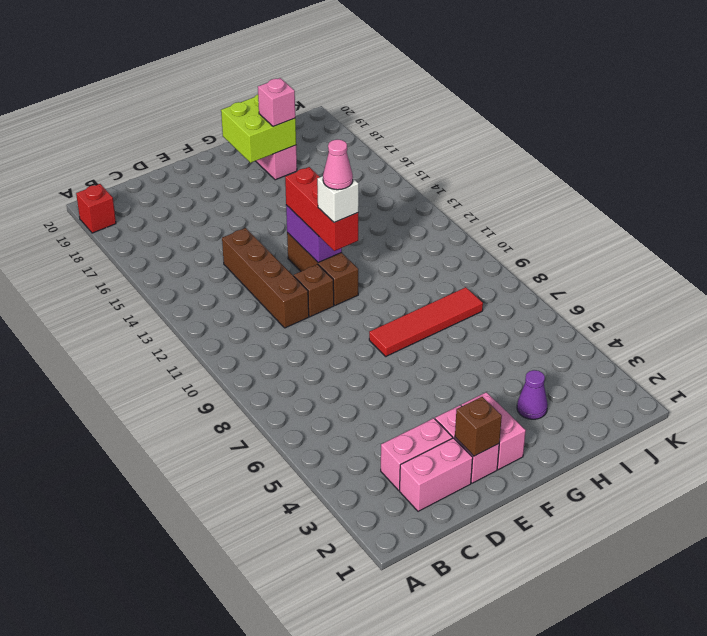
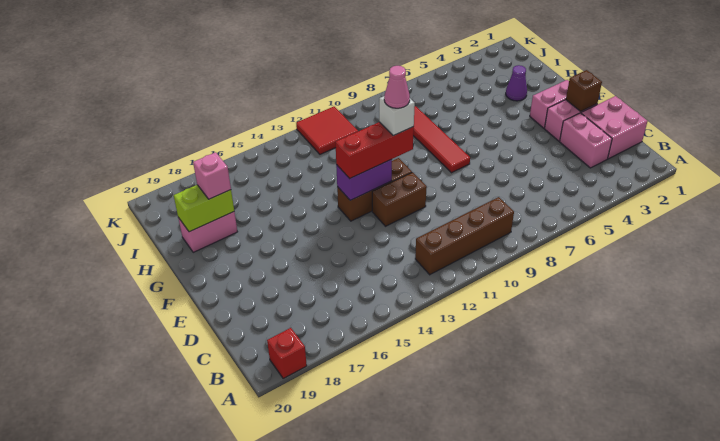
pink 1x2 brick [400,438,473,511] -> pink 2x2 brick [581,96,648,159]
brown 1x4 brick [222,228,309,328] -> brown 1x4 brick moved to [415,197,514,275]
brown 1x1 brick [294,264,334,317] -> brown 1x2 brick [372,172,427,226]
lime 2x2 brick [221,94,296,163] -> lime 1x2 brick [174,185,234,232]
none -> red 2x2 tile [296,107,358,154]

